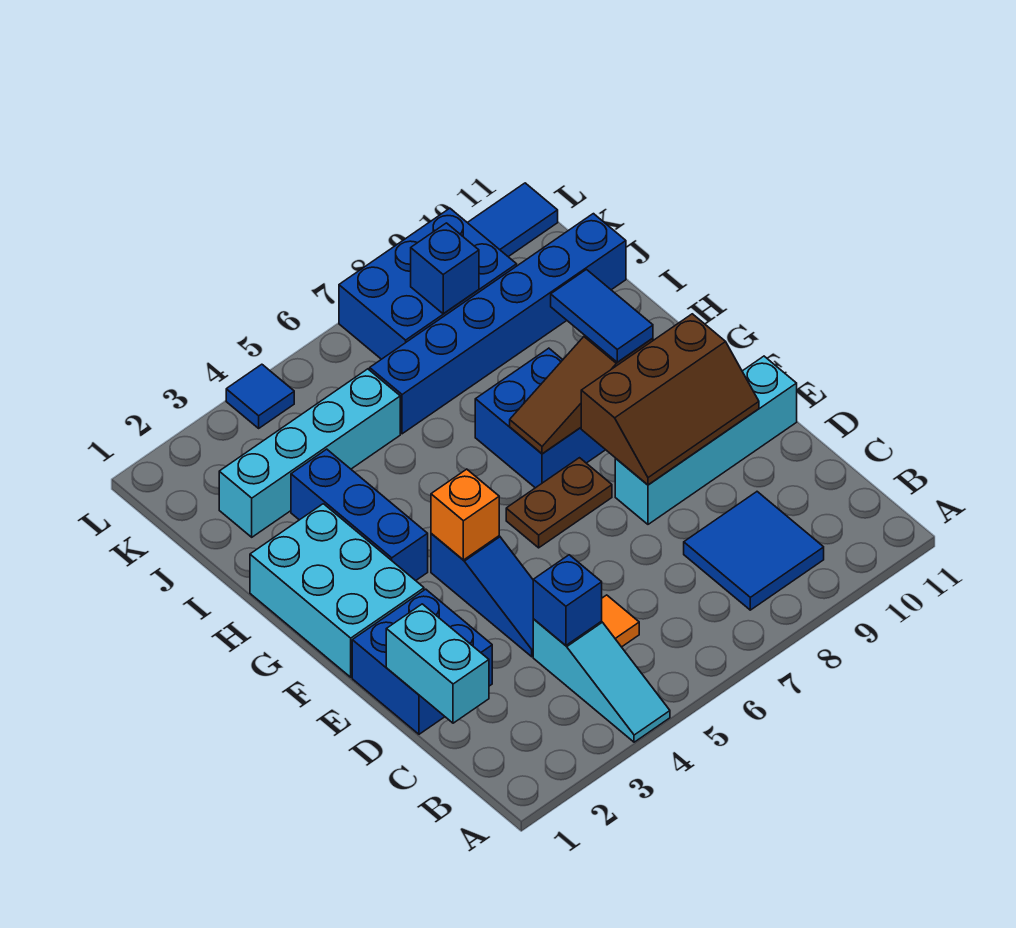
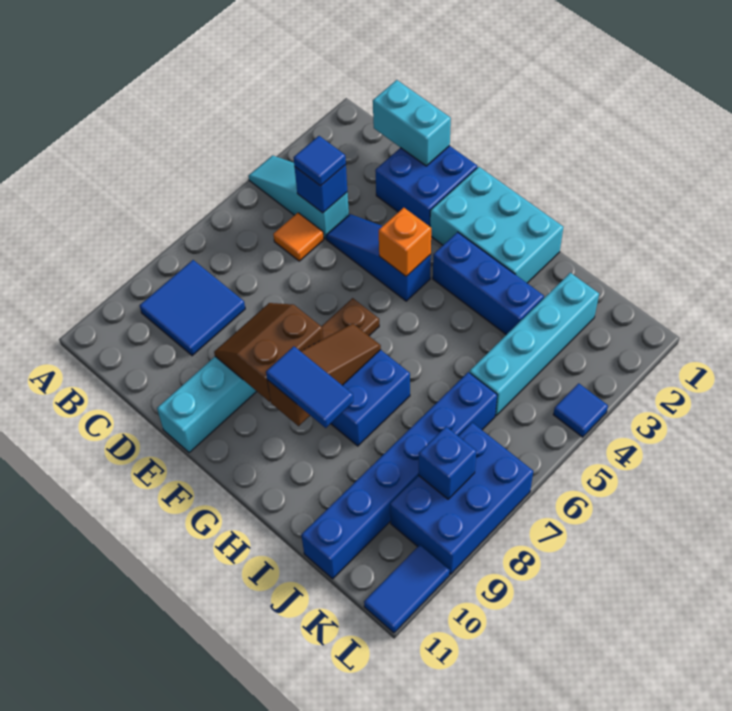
none -> blue 1x1 tile [294,136,346,186]
brown 2x3 slope [581,314,759,485] -> brown 2x2 slope [214,303,323,402]

